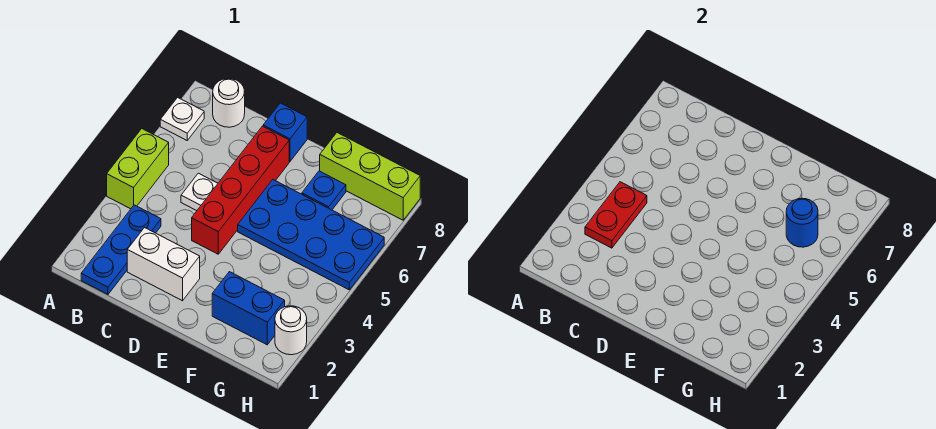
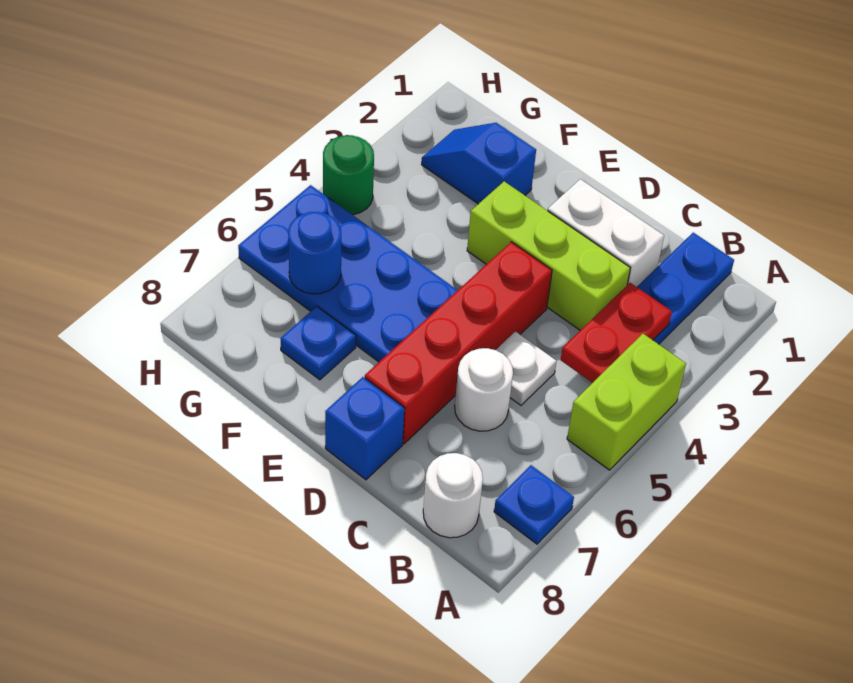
white 1x1 plate [160,97,204,140] -> blue 1x1 plate [494,465,574,544]
blue 1x2 brick [212,272,285,345] -> blue 1x2 slope [422,123,536,204]
lime 1x3 brick [320,133,420,220] -> lime 1x3 brick moved to [467,181,630,330]
white 1x1 round brick [275,306,307,355] -> white 1x1 round brick moved to [455,348,513,431]
none -> green 1x1 round brick [323,135,374,215]

